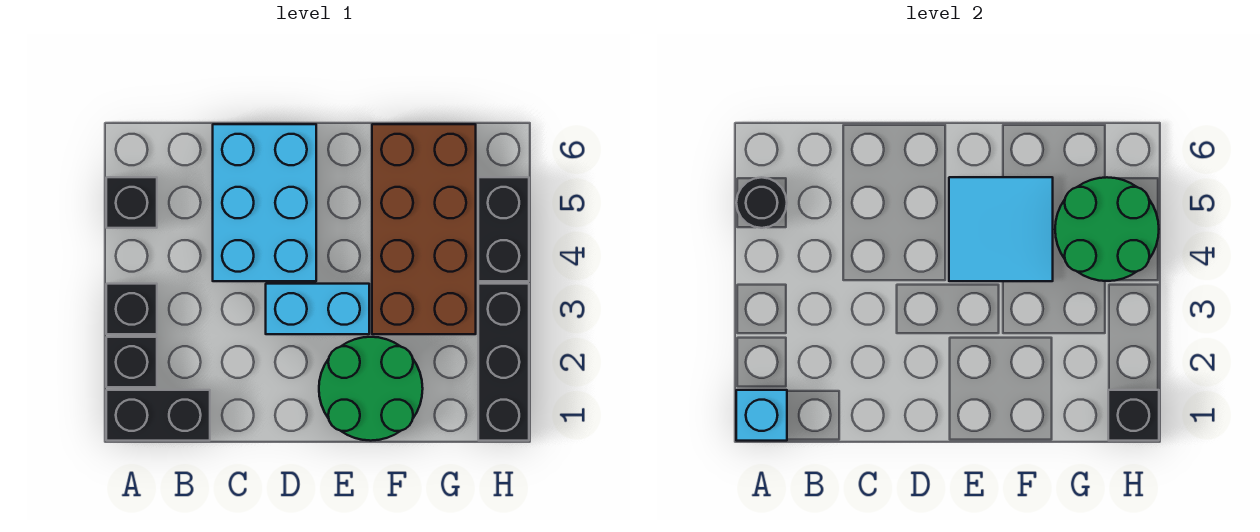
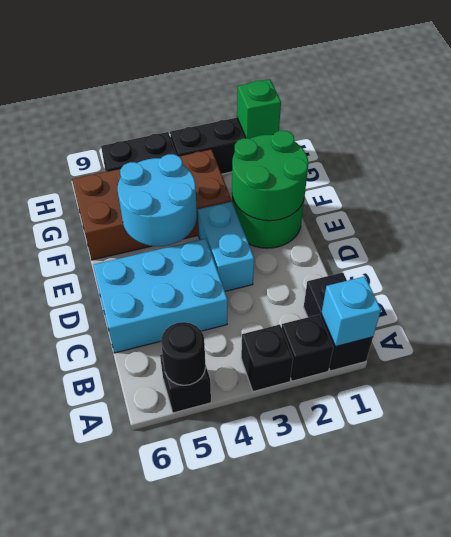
cyan 2x2 tile [949,177,1053,281] -> cyan 2x2 round brick [118,154,197,246]
green 2x2 round brick [1055,177,1159,281] -> green 2x2 round brick moved to [232,131,308,221]
black 1x1 brick [1108,390,1159,441] -> green 1x1 brick [237,79,281,139]

